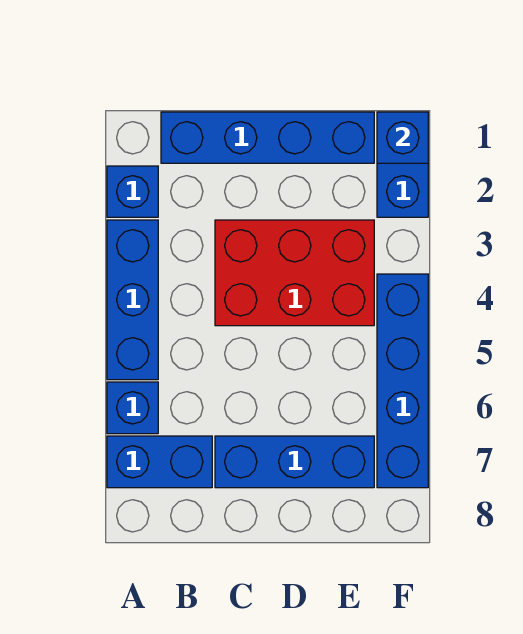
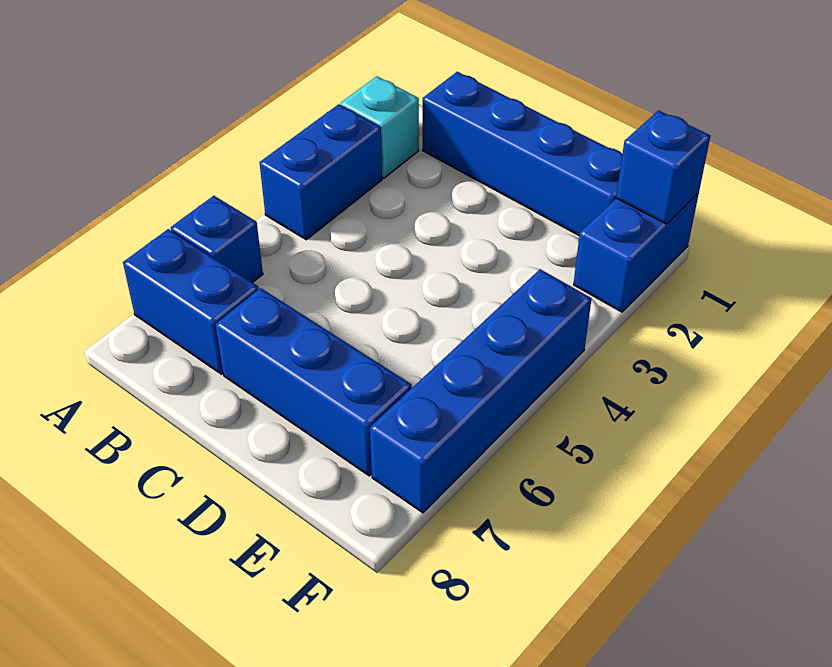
blue 1x1 brick [107,166,158,217] -> cyan 1x1 brick [341,76,419,178]
blue 1x3 brick [107,220,158,380] -> blue 1x2 brick [259,104,382,240]
red 2x3 brick [215,220,374,326] -> none

